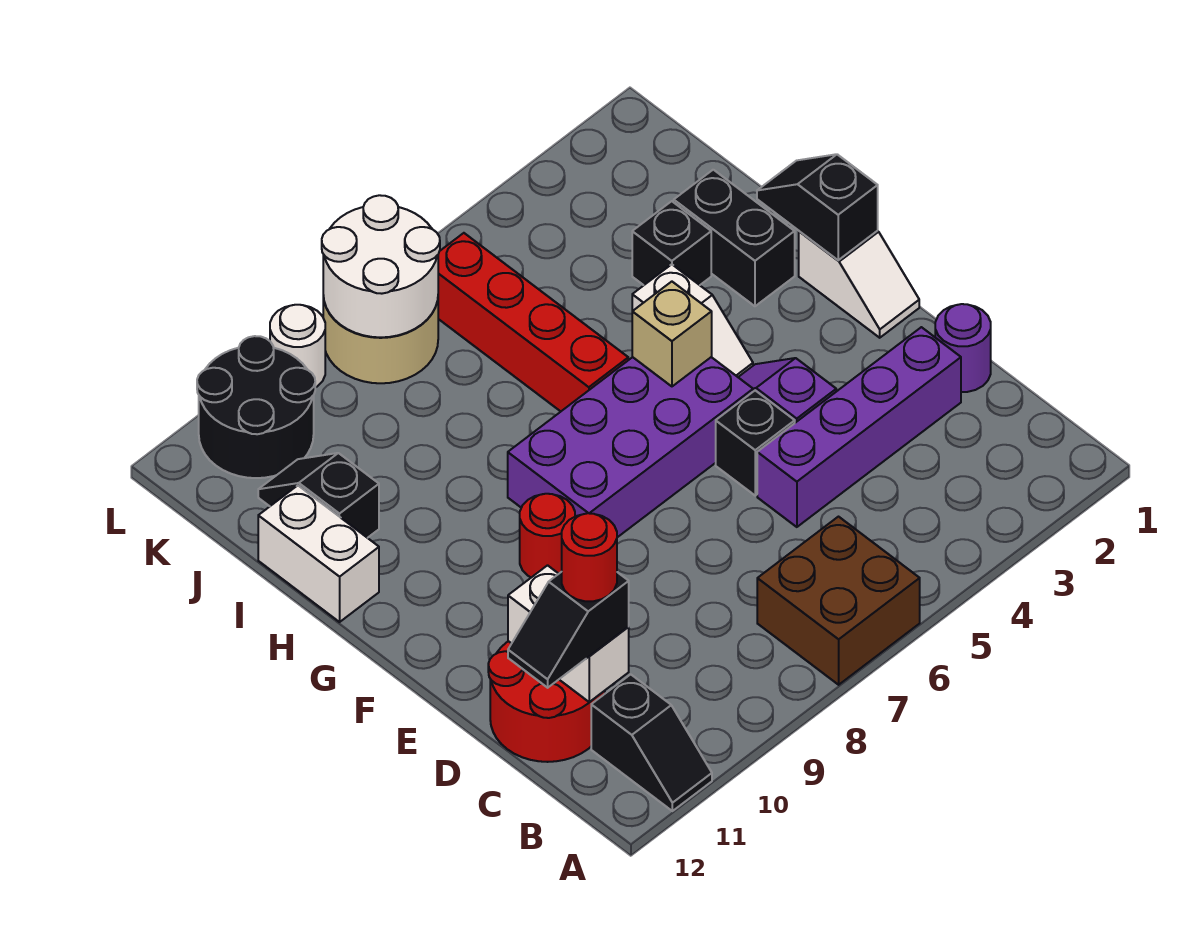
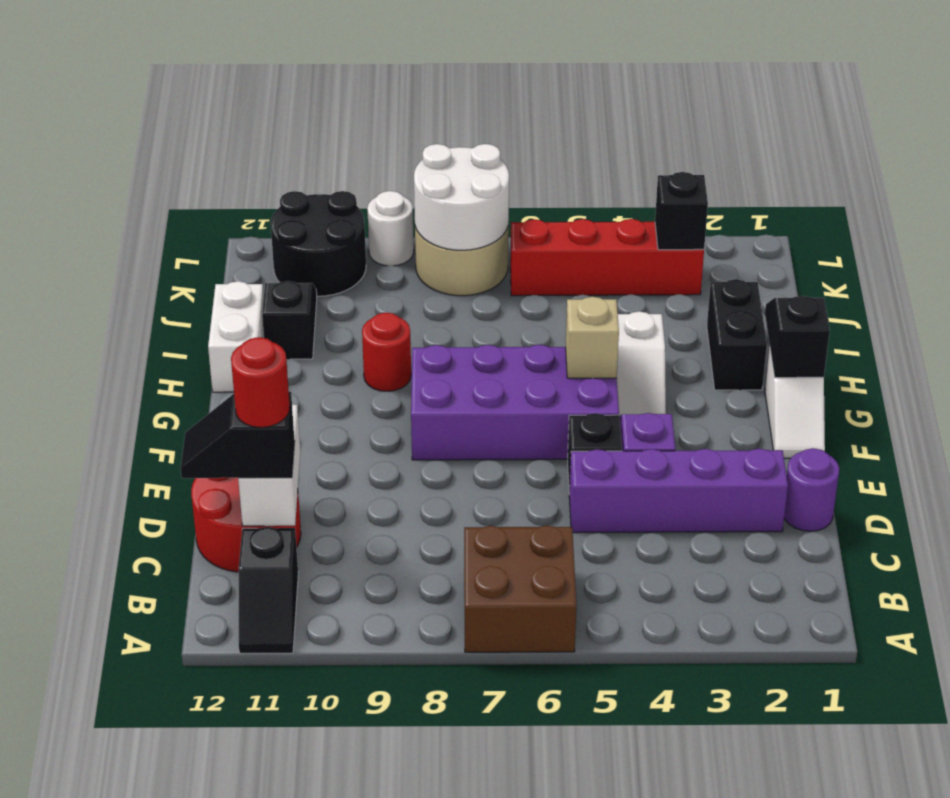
red 1x1 round brick [520,494,575,577] -> red 1x1 round brick moved to [362,312,411,391]
red 1x4 brick [438,233,628,411] -> red 1x4 brick turned to [510,219,704,296]
black 1x1 brick [632,201,711,285] -> black 1x1 brick moved to [655,172,708,250]

